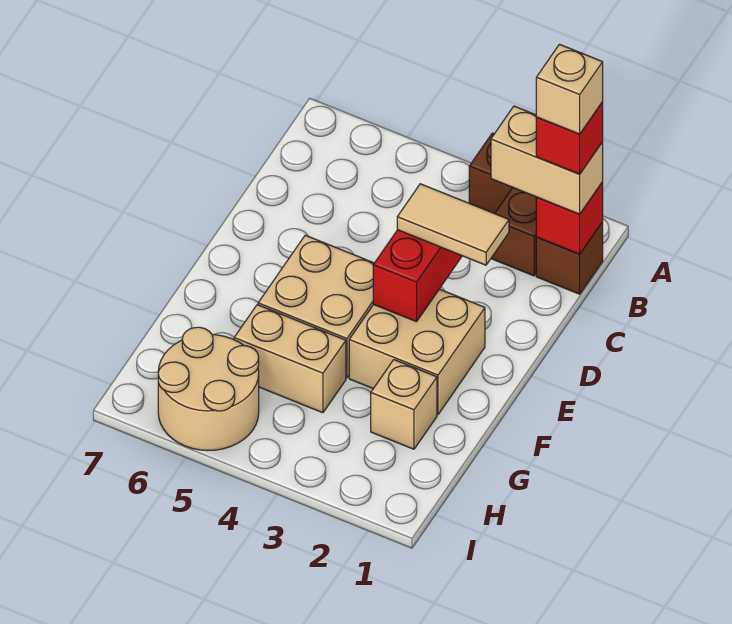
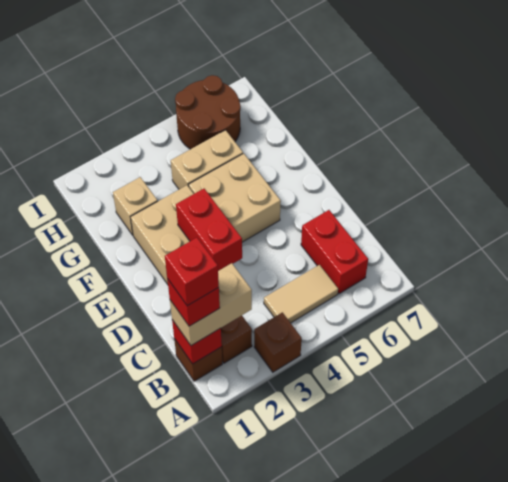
tan 1x1 brick [536,44,603,134] -> red 1x1 brick [165,238,219,306]
none -> red 1x2 brick [301,210,368,294]
tan 1x2 tile [397,184,509,265] -> tan 1x2 tile moved to [264,265,338,323]
tan 2x2 round brick [158,327,259,451] -> brown 2x2 round brick [175,75,241,149]

